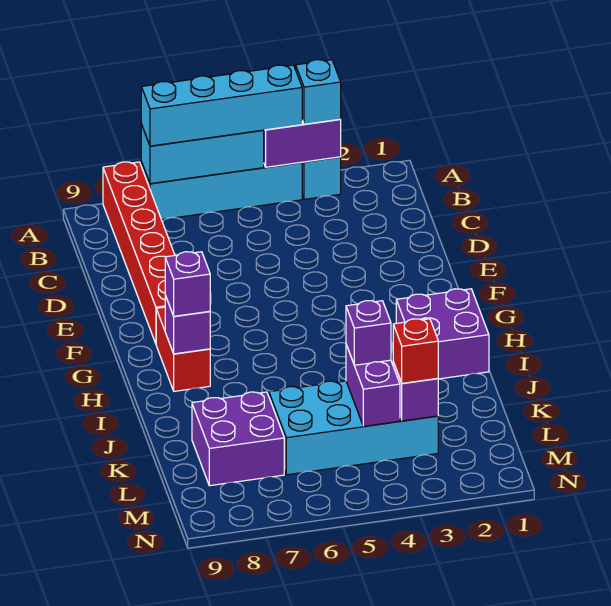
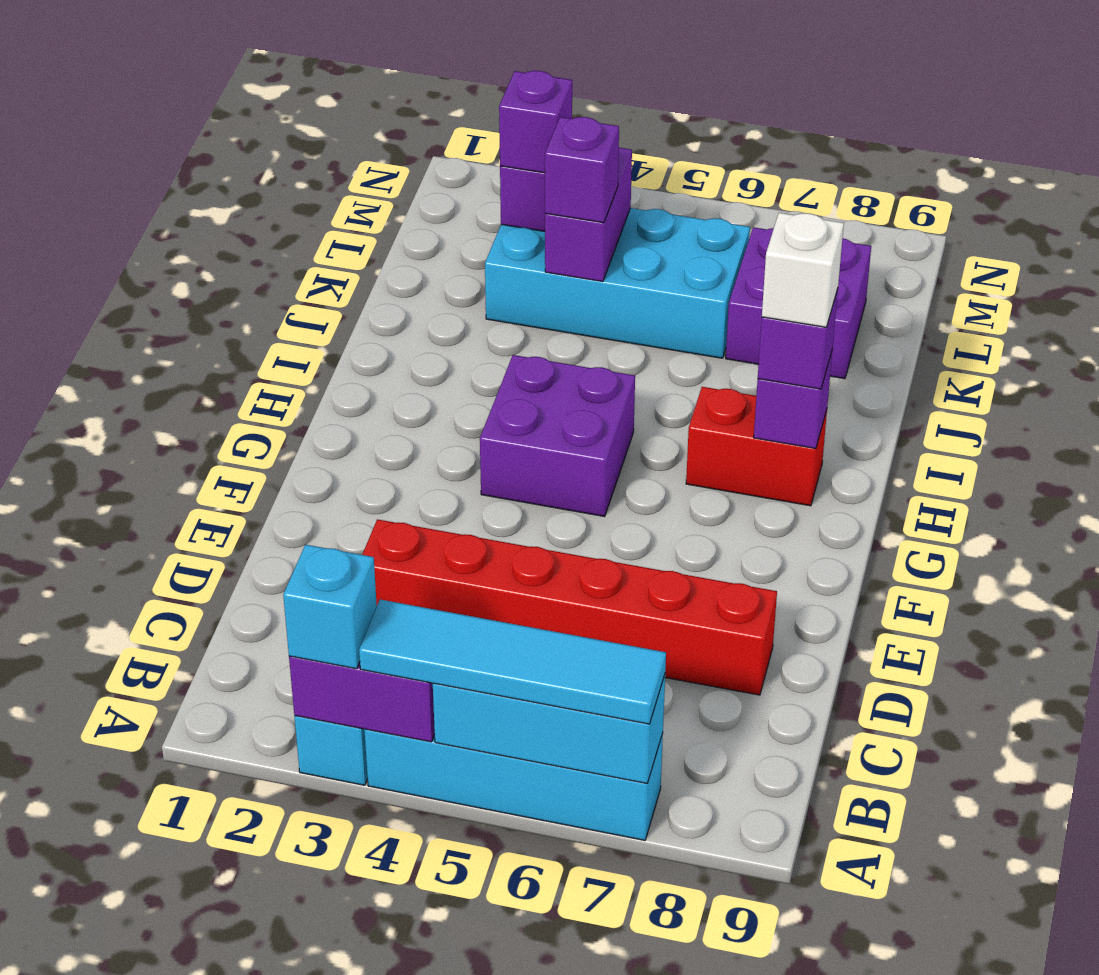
cyan 1x4 brick [141,65,302,146] -> cyan 1x4 tile [359,599,666,724]
red 1x6 brick [103,162,175,343] -> red 1x6 brick turned to [362,519,777,695]
red 1x2 brick [156,307,210,391] -> red 1x2 brick turned to [686,387,827,506]
purple 2x2 brick [396,289,489,379] -> purple 2x2 brick moved to [480,355,635,517]
none -> white 1x1 brick [762,213,844,327]
red 1x1 brick [393,319,438,383] -> purple 1x1 brick [499,71,572,173]

